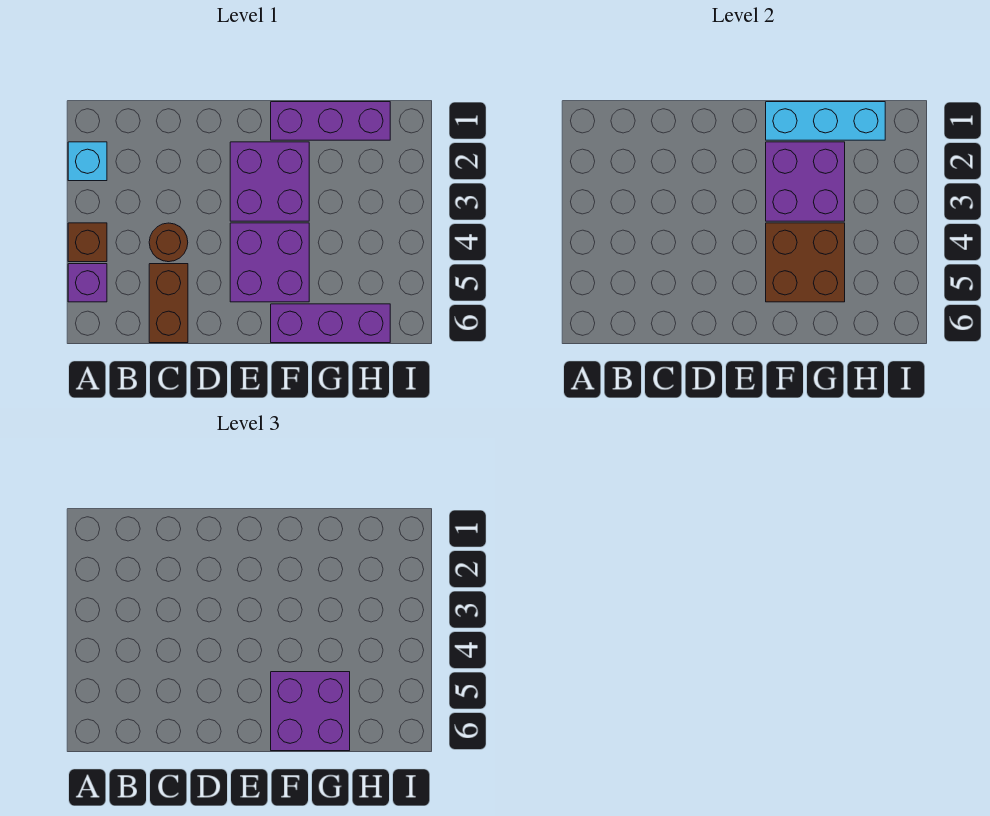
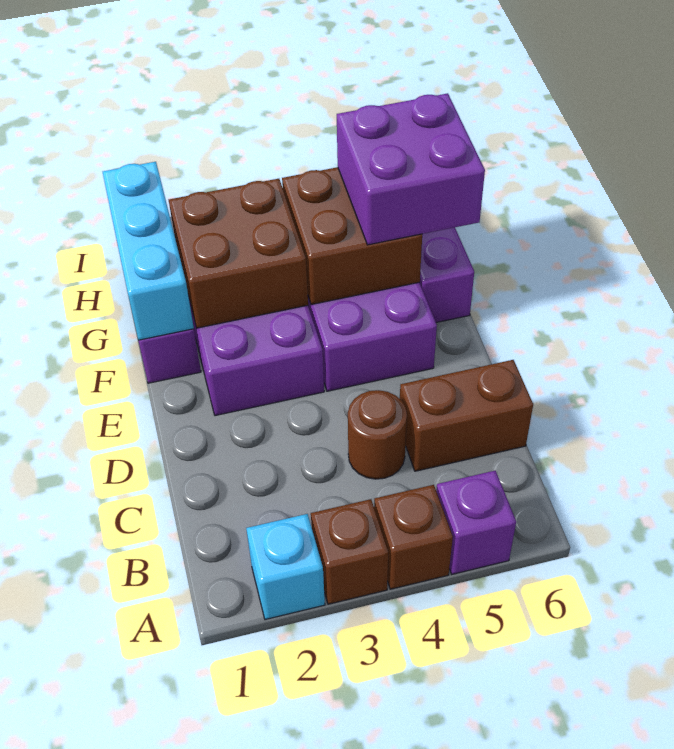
none -> brown 1x1 brick [311,499,388,604]
purple 2x2 brick [766,142,845,221] -> brown 2x2 brick [169,179,308,328]

